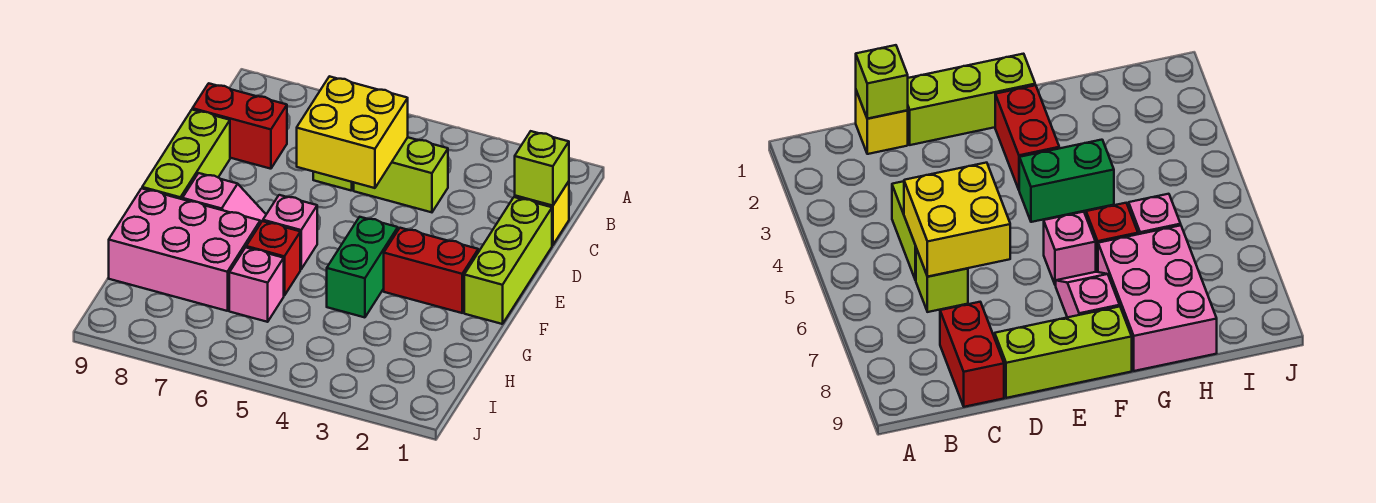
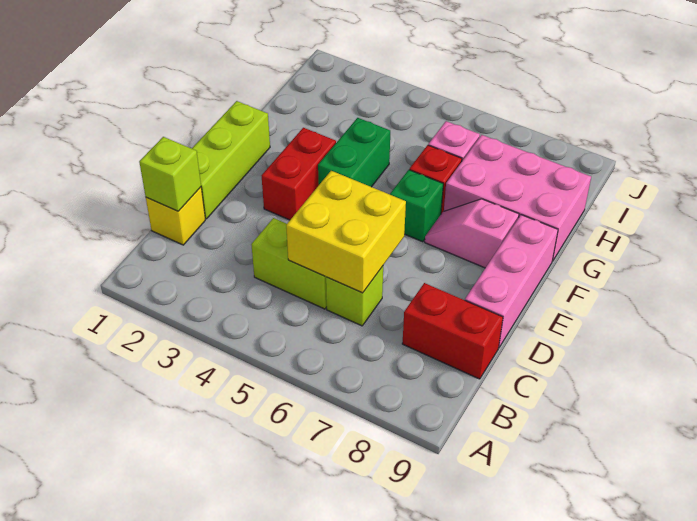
lime 1x3 brick [142,110,230,199] -> pink 1x3 brick [465,215,558,348]
red 1x2 brick [384,228,478,313] -> red 1x2 brick turned to [262,128,336,220]
pink 1x1 brick [263,195,317,269] -> green 1x1 brick [390,170,443,242]

